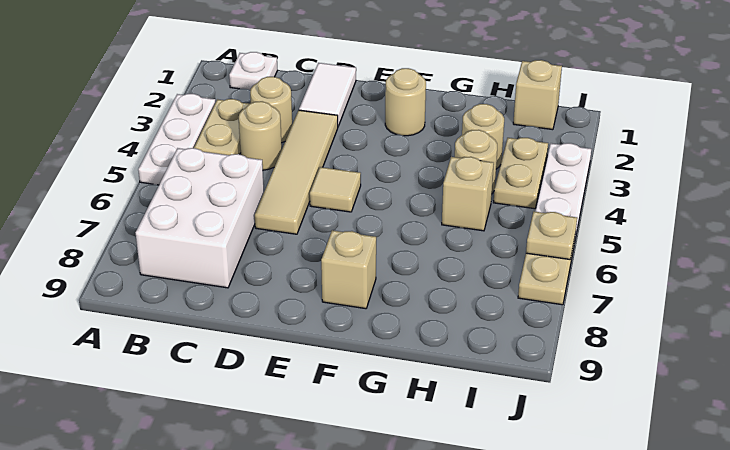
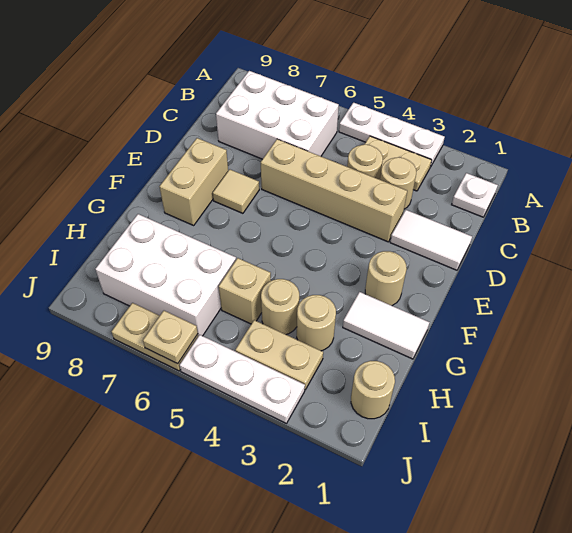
tan 1x4 tile [255,110,338,234] -> tan 1x4 brick [261,139,407,242]
tan 1x1 tile [310,167,361,212] -> tan 1x1 tile moved to [213,169,259,213]
tan 1x1 brick [321,230,376,309] -> tan 1x2 brick [159,138,228,225]
none -> white 1x2 tile [343,292,430,359]
none -> white 2x3 brick [95,214,236,336]
tan 1x1 brick [513,60,562,130] -> tan 1x1 round brick [351,361,395,419]

